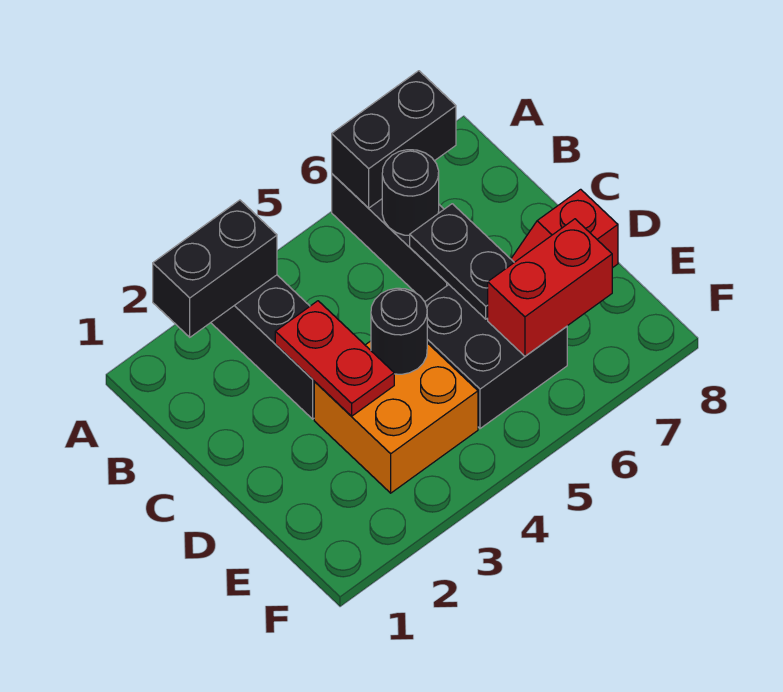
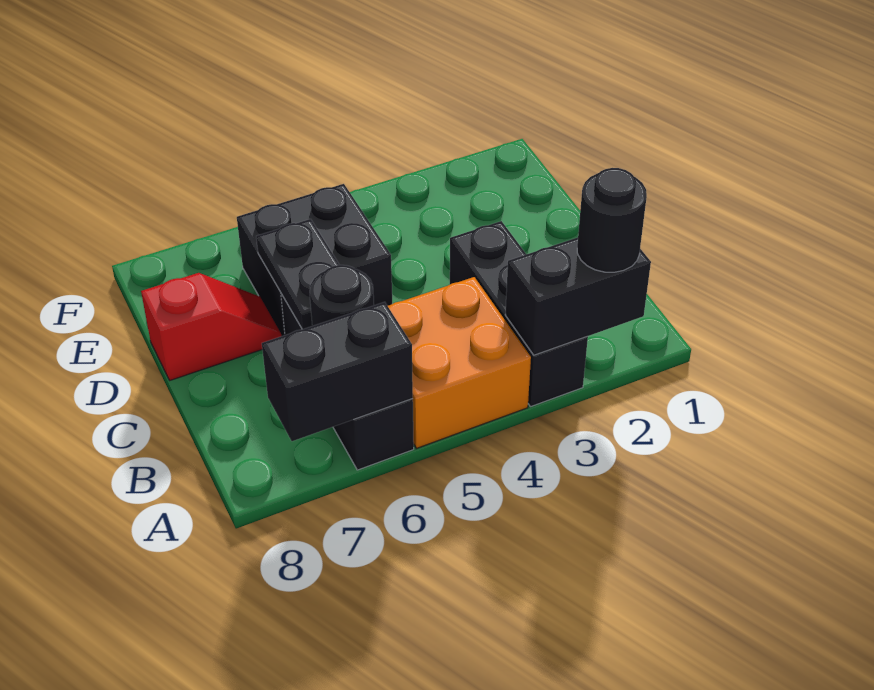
red 1x2 plate [275,301,394,416] -> none
orange 2x2 brick [314,341,478,493] -> orange 2x2 brick moved to [388,277,531,448]
black 1x1 round brick [371,288,427,374] -> black 1x1 round brick moved to [577,168,647,272]
red 1x2 brick [488,219,612,356] -> none

